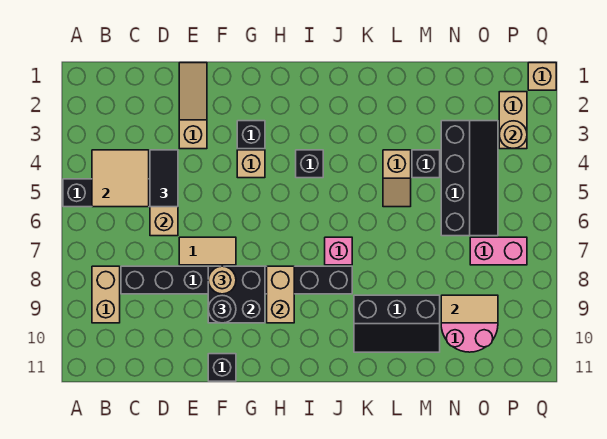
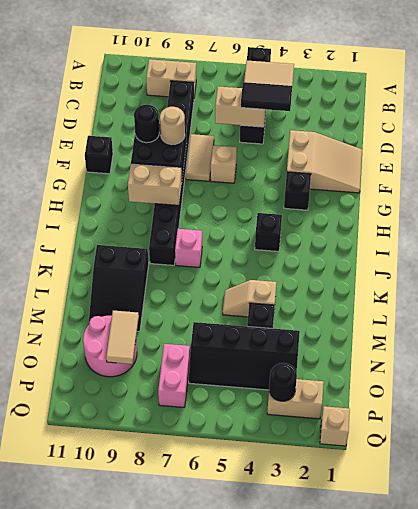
tan 1x3 slope [179,63,207,149] -> tan 2x3 slope [287,130,362,193]
tan 1x1 brick [237,150,265,178] -> tan 1x1 brick moved to [211,145,237,183]
black 2x3 slope [354,295,440,352] -> black 2x3 slope turned to [89,245,149,332]
tan 1x1 round brick [499,121,527,148] -> black 1x1 round brick [269,363,297,401]

